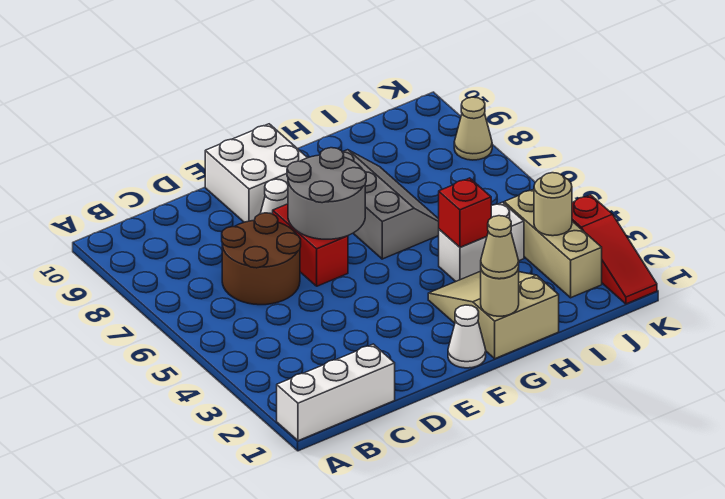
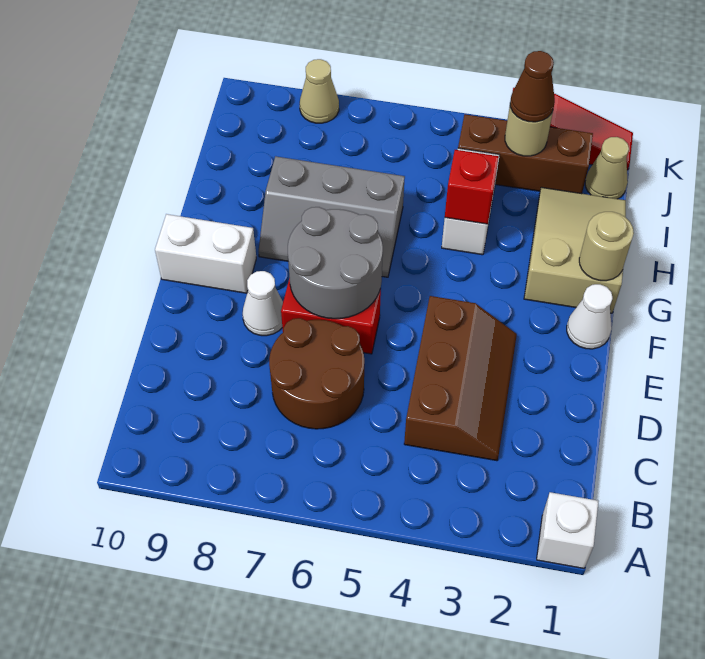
white 1x3 brick [277,344,395,441] -> white 1x1 brick [537,492,598,568]
none -> brown 2x3 slope [404,296,517,461]
white 2x2 brick [205,124,307,222] -> white 1x2 brick [155,214,256,293]
tan 2x3 slope [428,271,559,359] -> tan 2x3 slope turned to [524,187,626,313]
tan 1x1 cone [481,216,519,279] -> tan 1x1 cone moved to [585,137,629,199]
grey 2x3 slope [343,150,439,259] -> grey 2x3 slope turned to [259,156,405,277]
tan 1x3 brick [504,189,602,298] -> brown 1x3 brick [458,114,593,194]
none -> brown 1x1 cone [510,51,555,122]

